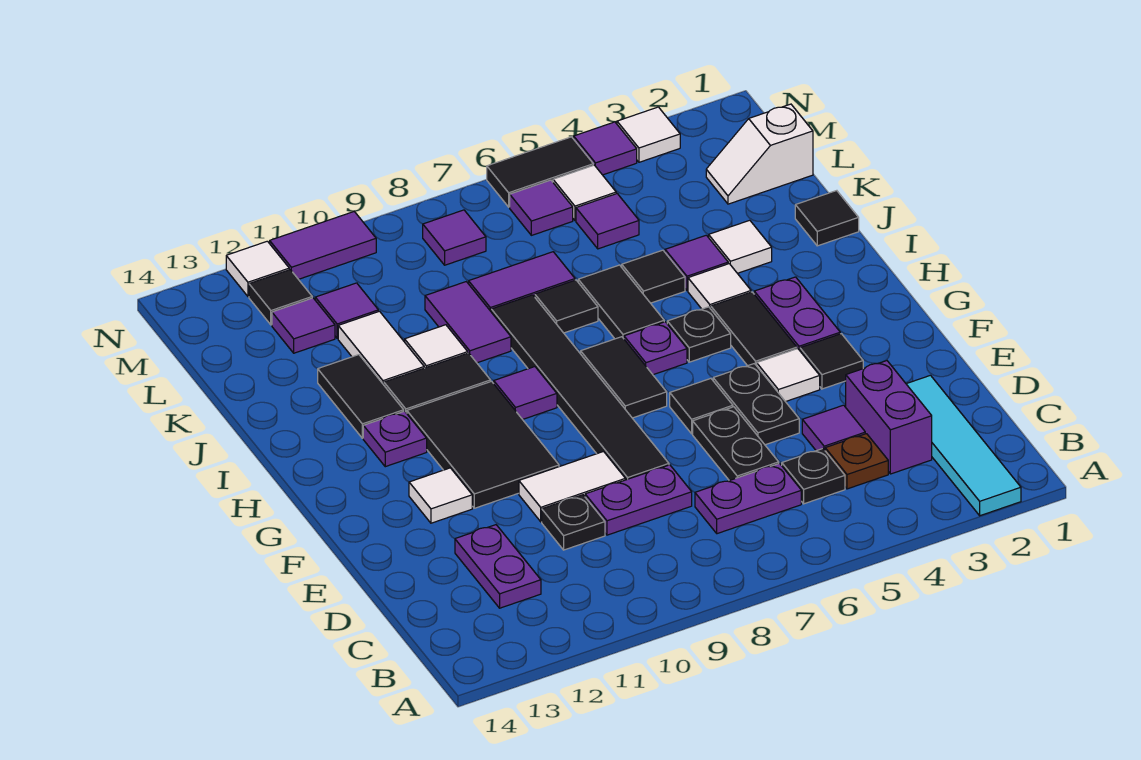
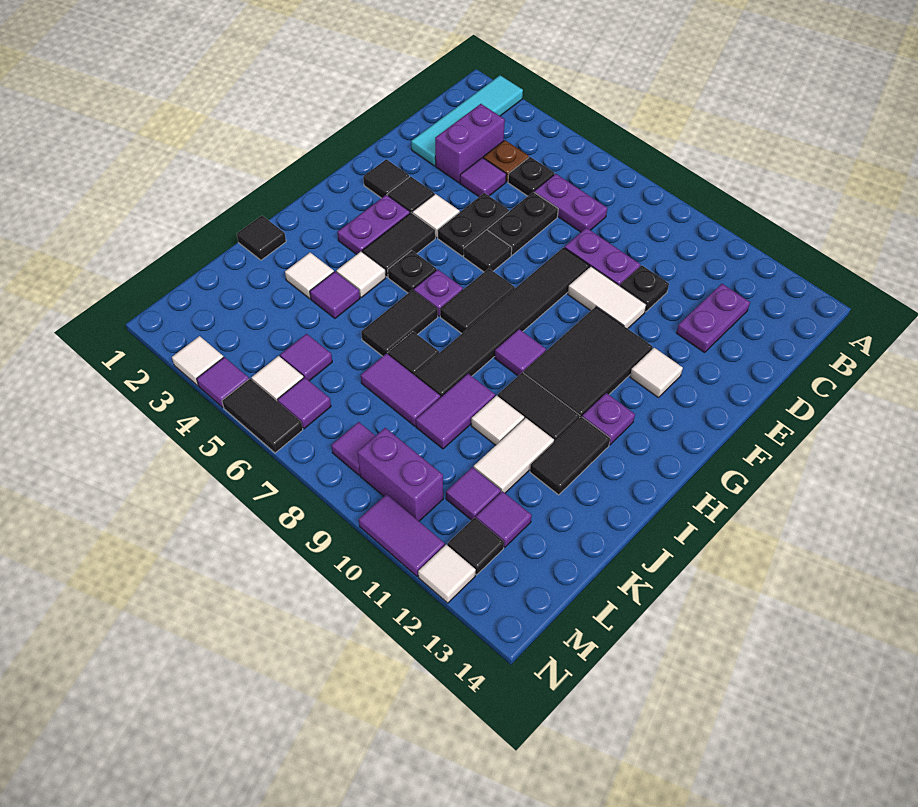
black 1x1 tile [622,250,685,303] -> black 1x1 tile moved to [363,159,409,198]
white 1x2 slope [706,104,813,204] -> none
none -> purple 1x2 brick [357,428,443,521]

